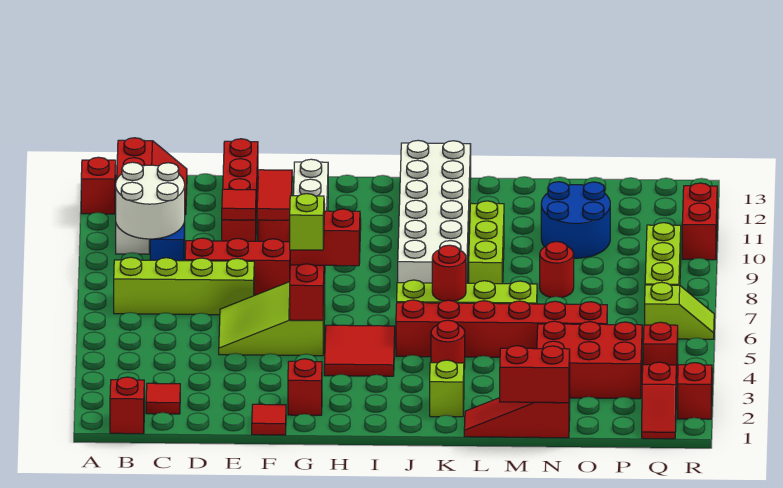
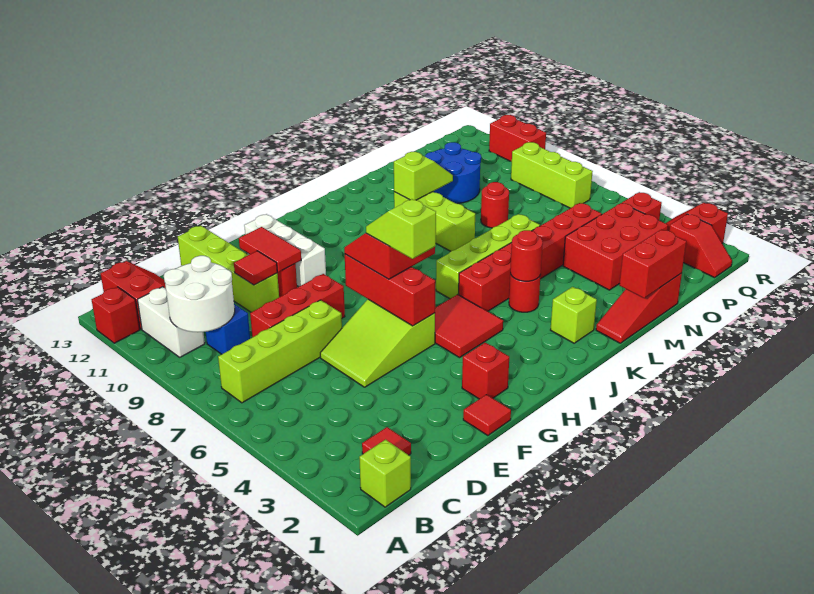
red 1x1 brick [110,377,144,434] -> lime 1x1 brick [359,440,411,507]
red 1x4 brick [222,139,258,241] -> lime 1x4 brick [178,226,279,312]
white 2x6 brick [398,140,471,283] -> none
red 1x1 round brick [432,245,466,301] -> red 1x1 round brick moved to [510,230,543,281]
lime 1x2 slope [645,282,714,339] -> lime 1x2 slope moved to [394,152,453,200]

